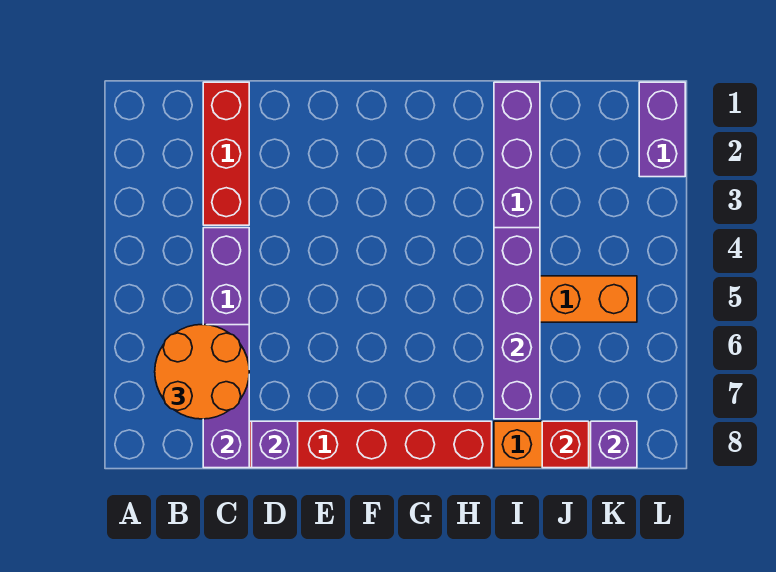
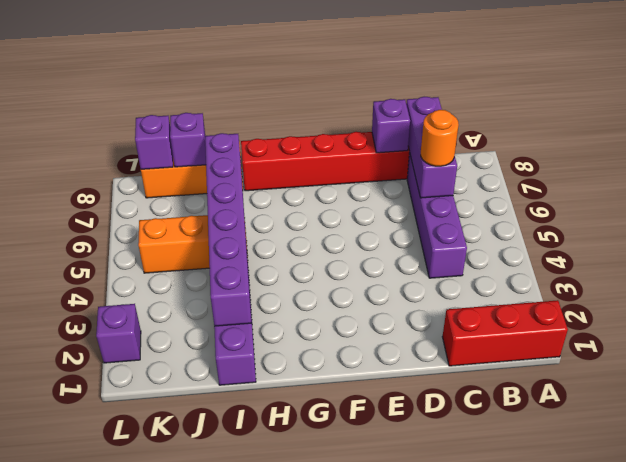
orange 2x2 round brick [155,325,249,419] -> orange 1x1 round brick [421,110,459,166]
red 1x3 brick [203,82,249,225] -> red 1x3 brick turned to [442,300,568,366]
purple 1x4 brick [494,228,540,419] -> purple 1x6 brick [205,133,252,326]
red 1x1 brick [542,421,589,468] -> purple 1x1 brick [170,113,206,167]
purple 1x2 brick [639,82,685,177] -> purple 1x1 brick [96,304,141,363]

